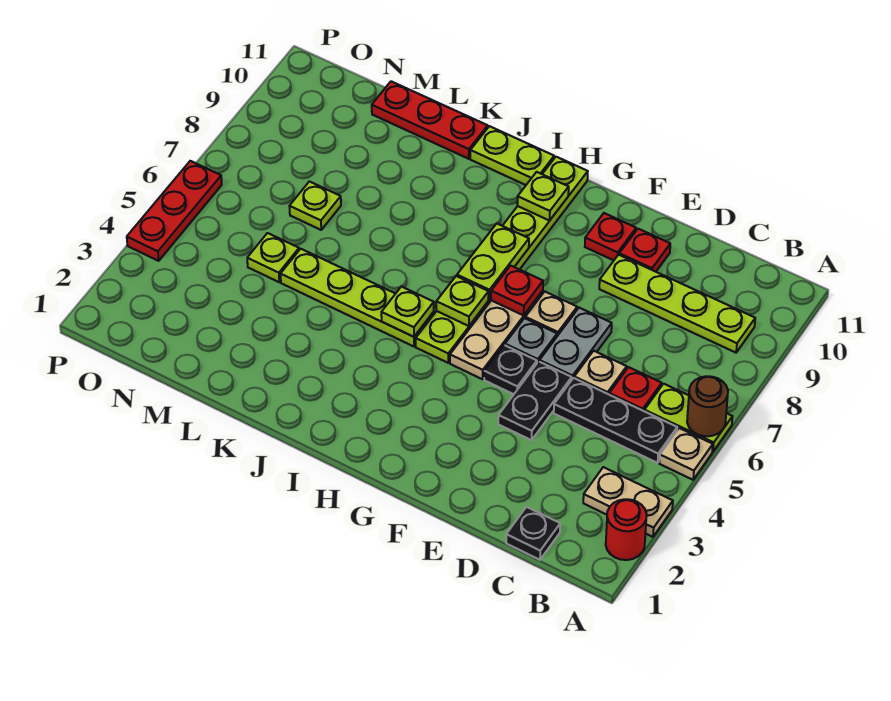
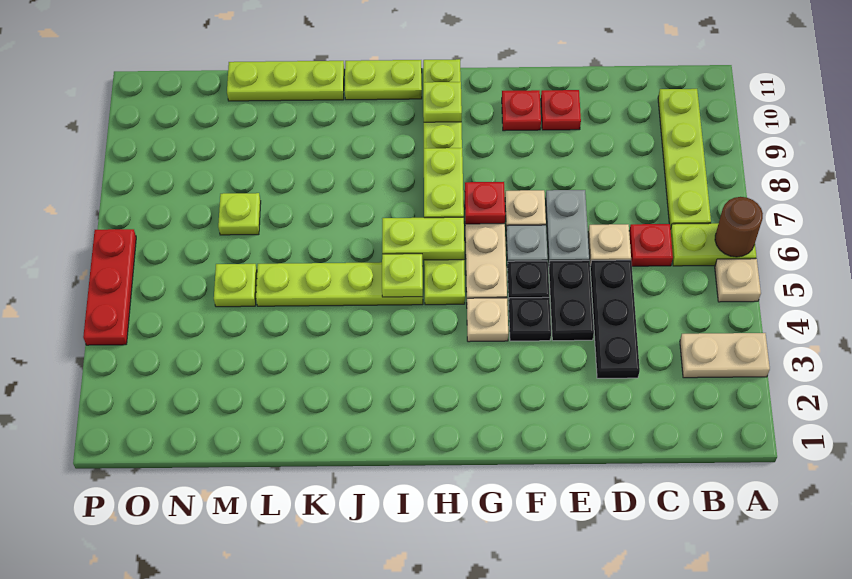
red 1x1 round brick [606,499,647,560] -> none
black 1x3 plate [554,378,677,463] -> black 1x3 plate turned to [590,260,640,378]
lime 1x4 plate [599,255,755,353] -> lime 1x4 plate turned to [658,89,711,230]
black 1x1 plate [506,507,560,560] -> black 1x1 plate moved to [509,297,551,341]
none -> tan 1x1 plate [467,298,508,342]
lime 1x1 plate [436,276,489,326] -> lime 1x2 plate [382,217,464,260]
red 1x3 plate [372,81,488,159] -> lime 1x3 plate [227,61,344,101]

